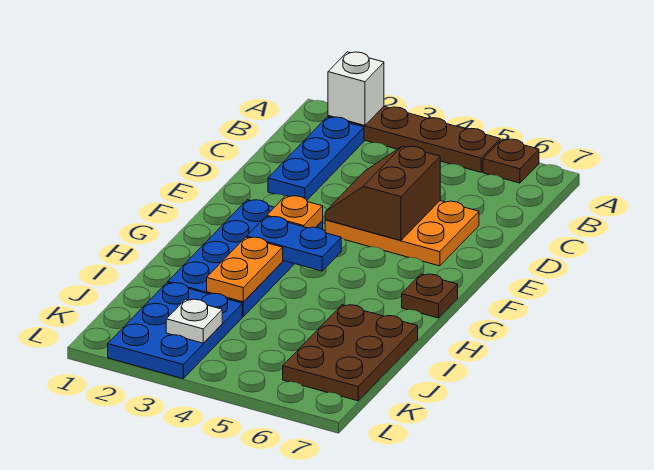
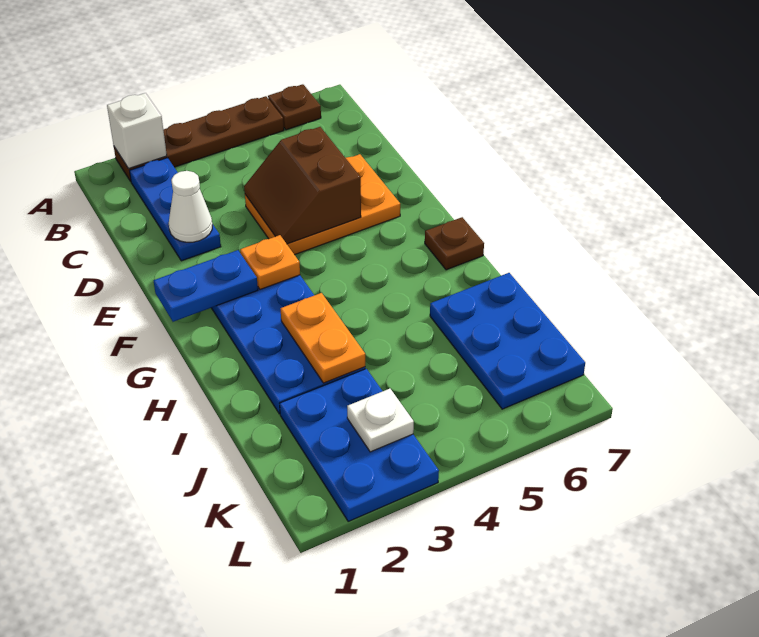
none -> white 1x1 cone [169,171,212,242]
blue 1x2 plate [247,216,341,271] -> blue 1x2 plate moved to [154,250,258,322]
brown 2x3 plate [283,305,418,401] -> blue 2x3 plate [430,273,585,409]

